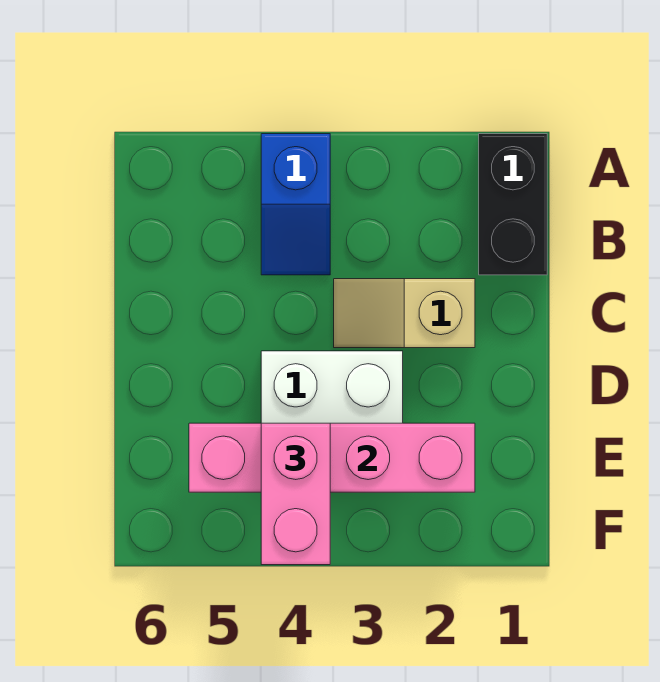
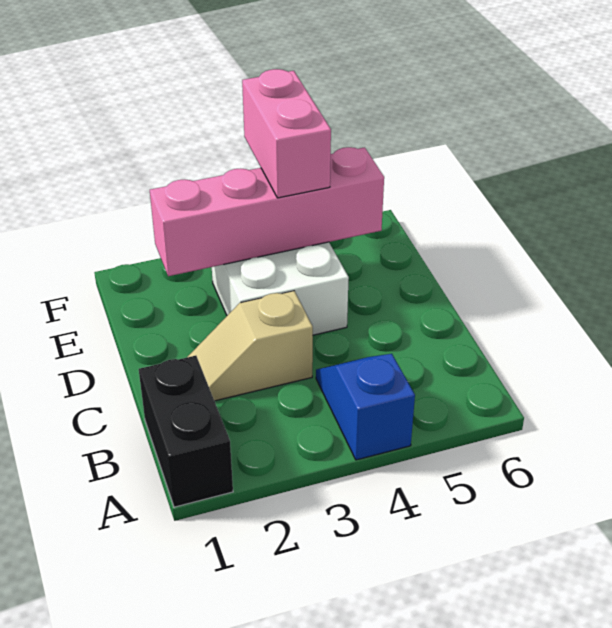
tan 1x2 slope [334,279,475,348] -> tan 1x2 slope turned to [188,291,313,401]

